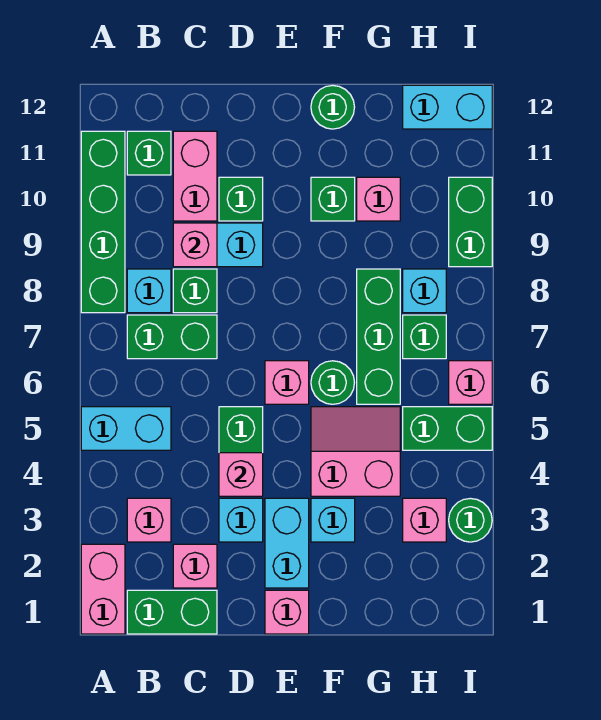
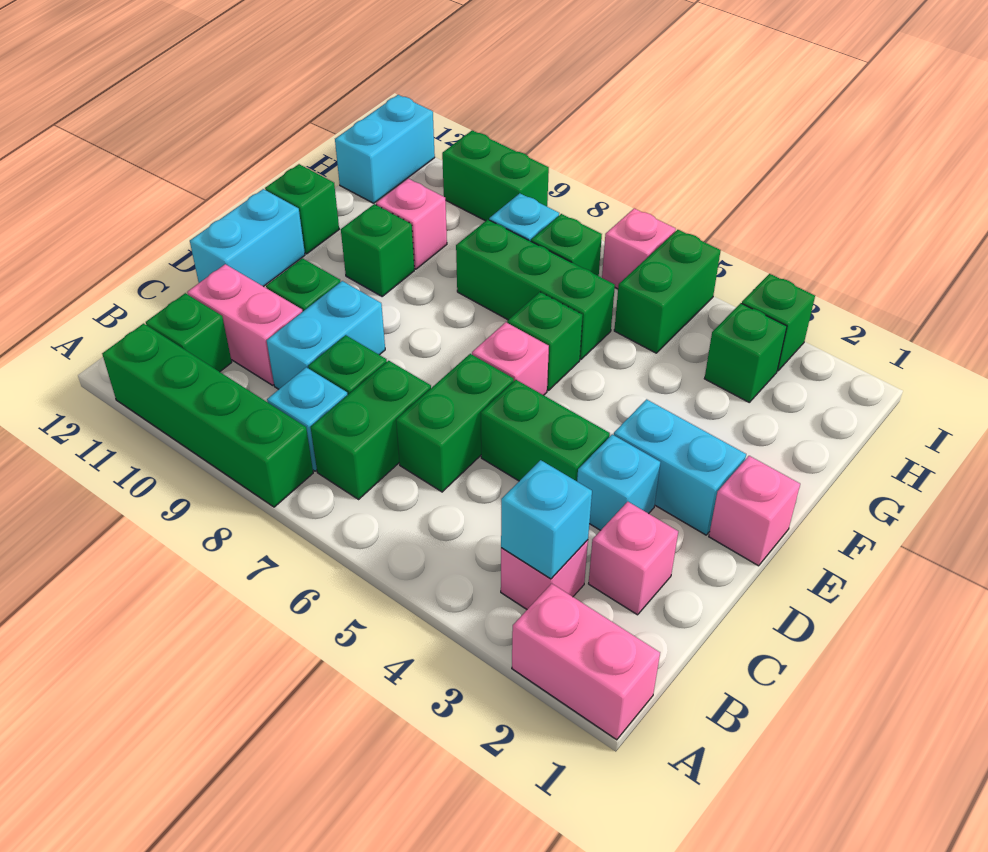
cyan 1x2 brick [81,407,171,450] -> cyan 1x2 brick moved to [190,189,305,287]
green 1x2 brick [127,590,217,634] -> green 1x2 brick moved to [396,354,514,492]
pink 1x1 brick [173,223,217,267] -> none
pink 1x1 brick [219,453,263,496] -> none
cyan 1x1 brick [311,498,355,542] -> cyan 1x1 brick moved to [501,460,592,579]
pink 2x2 slope [311,407,400,496] -> none
green 1x1 round brick [311,361,355,404] -> green 1x1 brick [507,292,583,391]
green 1x1 round brick [311,85,355,129] -> green 1x1 brick [265,164,339,254]
pink 1x1 brick [403,498,446,542] -> green 1x1 brick [704,303,787,402]
green 1x1 round brick [449,498,492,542] -> green 1x1 brick [742,274,815,371]

